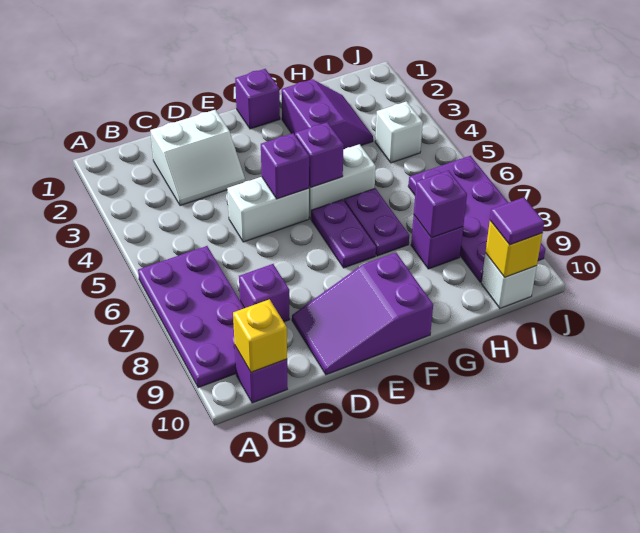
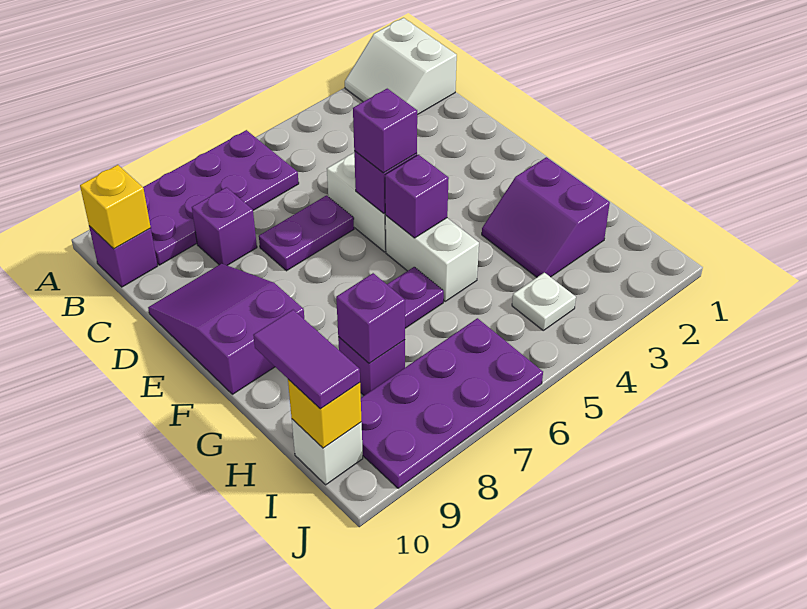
white 2x2 slope [150,110,245,206] -> white 2x2 slope moved to [345,18,457,115]
purple 1x1 brick [235,69,280,129] -> purple 1x1 brick moved to [353,89,417,173]
purple 1x2 plate [311,199,376,268] -> purple 1x2 plate moved to [259,196,354,271]
purple 2x2 slope [282,79,373,150] -> purple 2x2 slope turned to [482,157,610,277]
white 1x1 brick [375,102,423,163] -> white 1x1 plate [512,273,576,330]
purple 1x1 tile [490,197,544,245] -> purple 1x2 tile [253,310,360,409]

